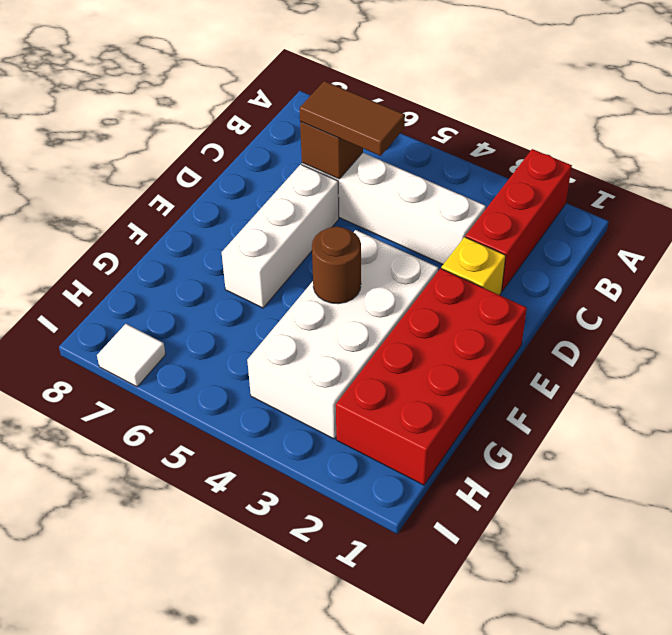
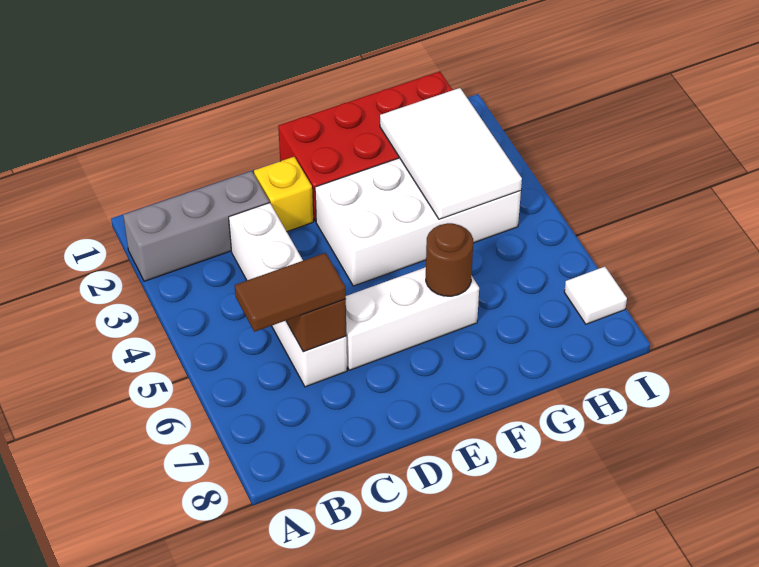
red 1x3 brick [466,149,572,291] -> grey 1x3 brick [123,171,269,281]
brown 1x2 tile [300,81,405,156] -> brown 1x2 tile turned to [235,253,346,332]
brown 1x1 round brick [312,226,361,304] -> brown 1x1 round brick moved to [426,223,473,296]
none -> white 2x3 tile [380,88,522,219]

